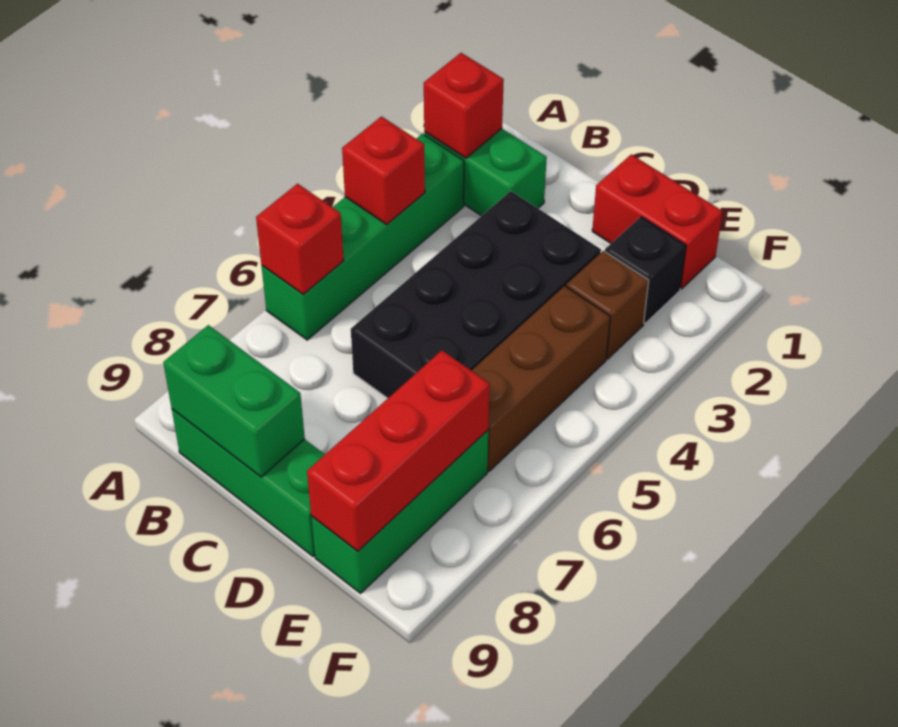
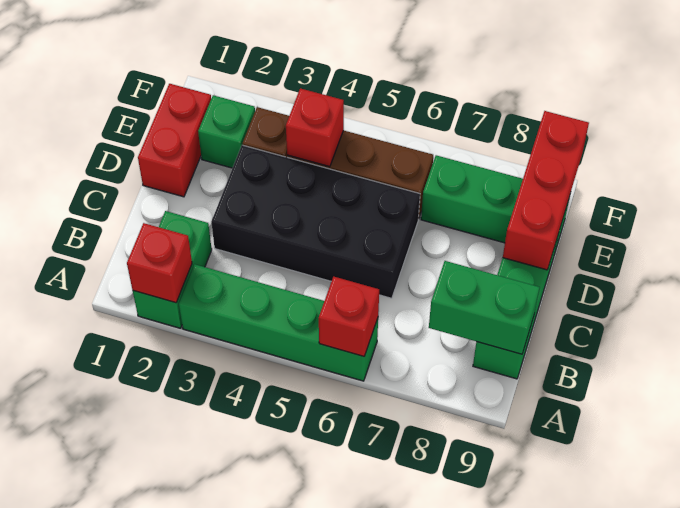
red 1x1 brick [342,116,425,224] -> red 1x1 brick moved to [286,88,344,167]
green 1x2 brick [163,325,305,477] -> green 1x2 brick turned to [429,261,540,354]
black 1x1 brick [605,217,686,323] -> green 1x1 brick [198,95,255,168]
red 1x3 brick [307,350,490,551] -> red 1x3 brick turned to [503,111,589,270]

